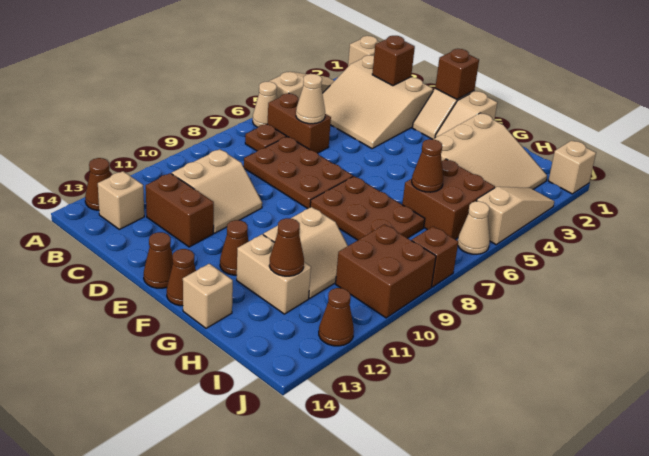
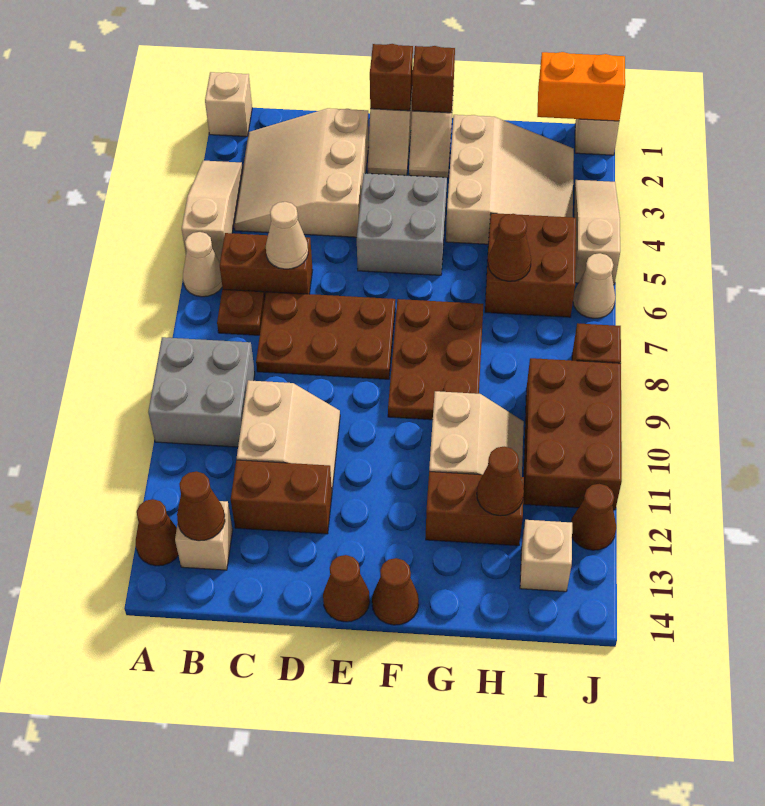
none -> grey 2x2 brick [148,337,255,447]
tan 3x3 slope [322,55,433,149] -> tan 3x3 slope turned to [234,108,369,237]
brown 1x1 brick [372,36,415,86] -> brown 1x1 brick moved to [412,46,455,113]
none -> grey 2x2 brick [357,173,447,275]
brown 2x3 plate [310,176,425,240] -> brown 2x3 plate turned to [388,299,483,420]
brown 1x1 cone [220,220,249,275] -> brown 1x1 cone moved to [177,471,225,541]
tan 1x2 brick [237,234,311,314] -> brown 1x2 brick [426,471,524,546]
tan 1x1 brick [183,264,233,328] -> tan 1x1 brick moved to [520,520,572,592]
none -> orange 1x2 brick [537,52,625,121]
brown 2x2 brick [336,224,436,318] -> brown 2x3 brick [523,358,622,510]

